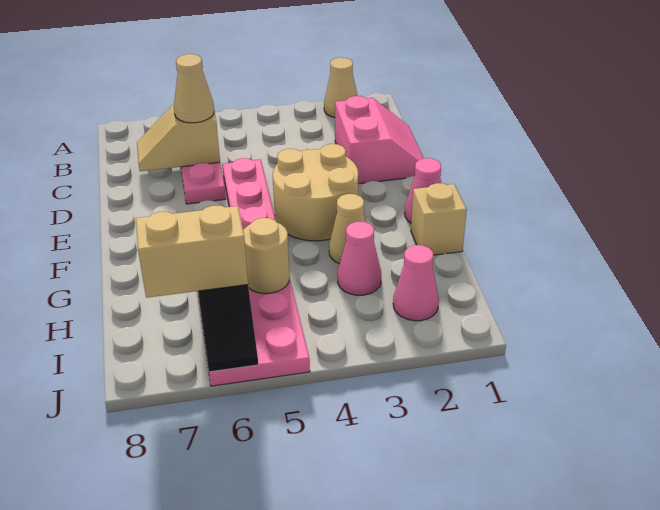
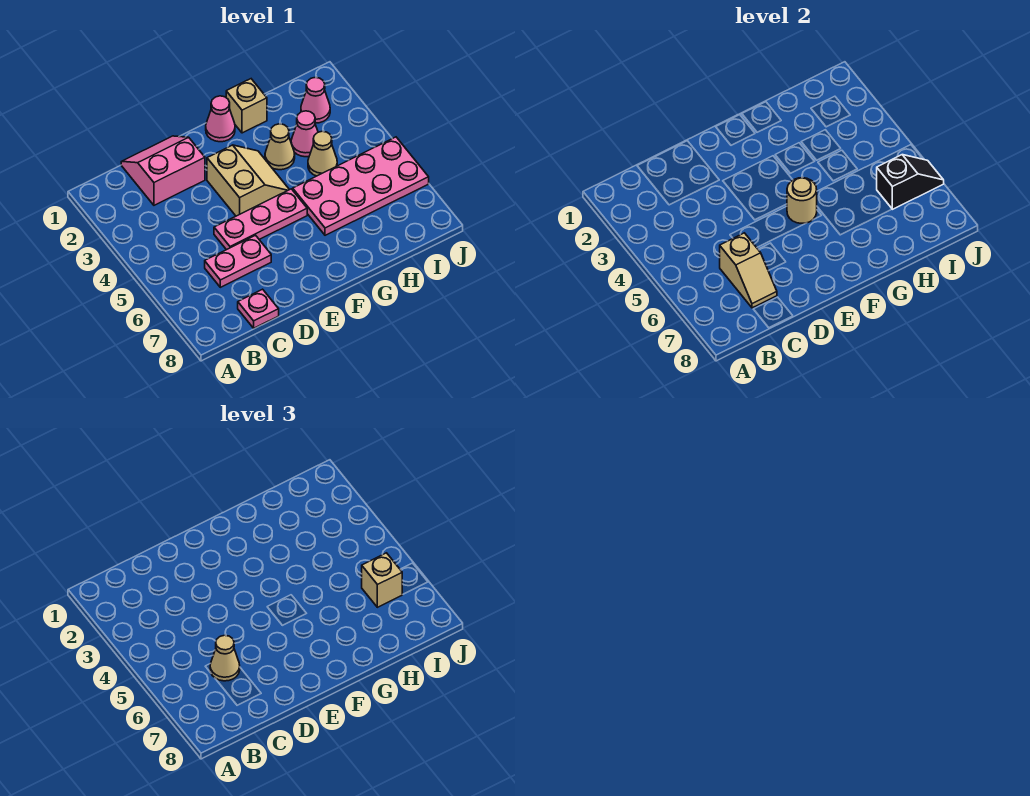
tan 1x1 cone [324,57,358,118] -> tan 1x1 cone moved to [308,131,337,176]
none -> pink 1x1 plate [238,289,279,328]
tan 2x2 round brick [273,144,358,241] -> tan 2x2 slope [207,145,289,216]
tan 1x1 round brick [243,218,289,294] -> tan 1x1 round brick moved to [787,178,817,223]
tan 1x2 brick [136,205,248,298] -> tan 1x1 brick [362,553,402,607]

